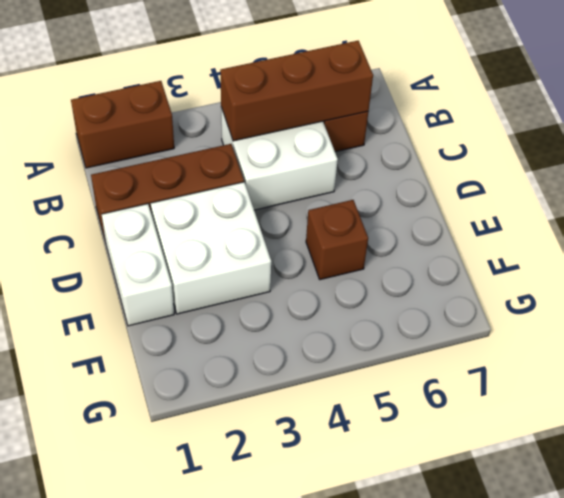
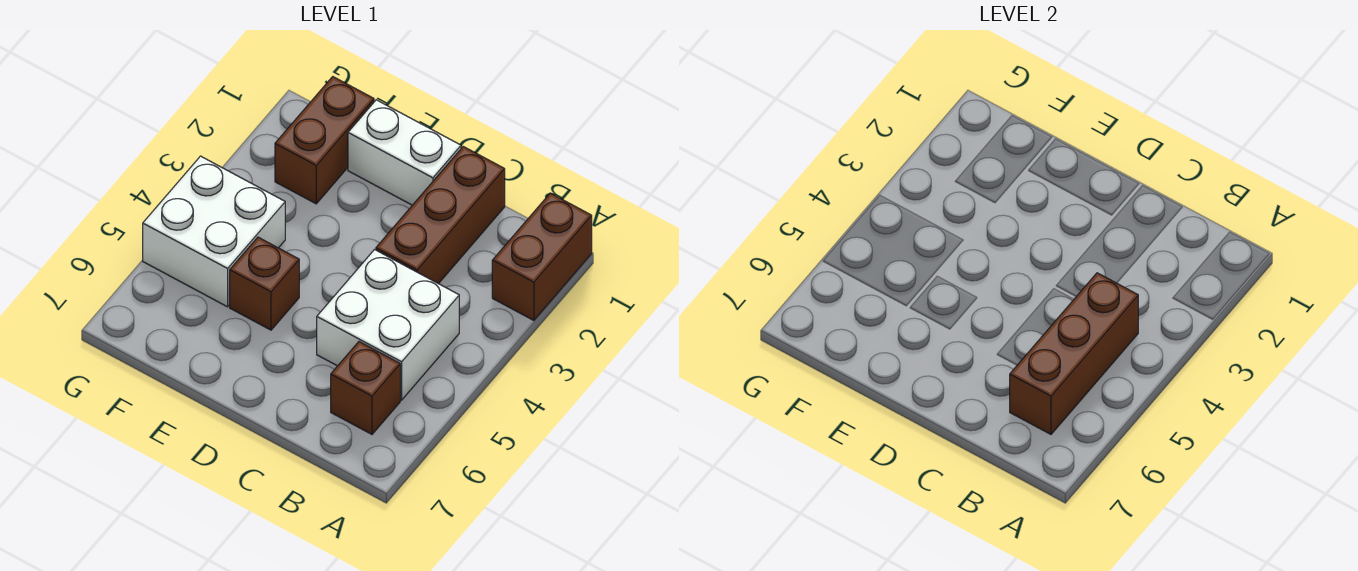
white 2x2 brick [151,182,271,314] -> white 2x2 brick moved to [143,156,285,307]
none -> brown 1x2 brick [275,77,374,204]

